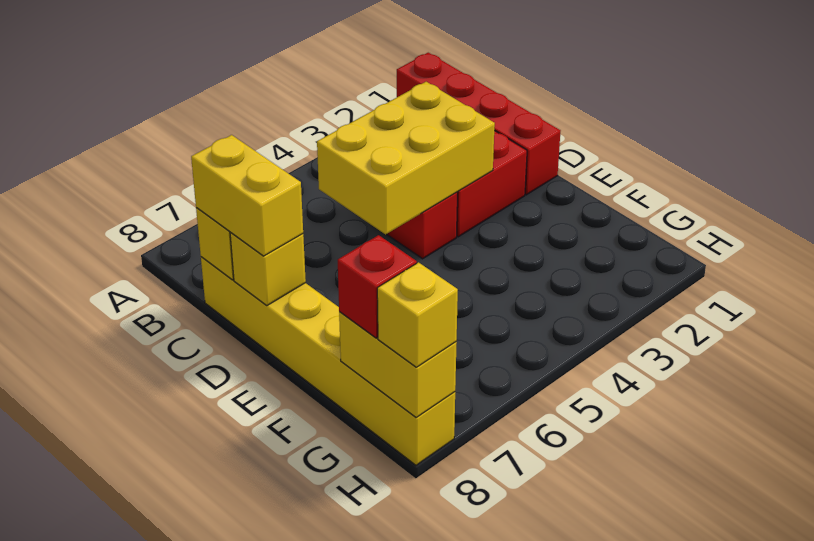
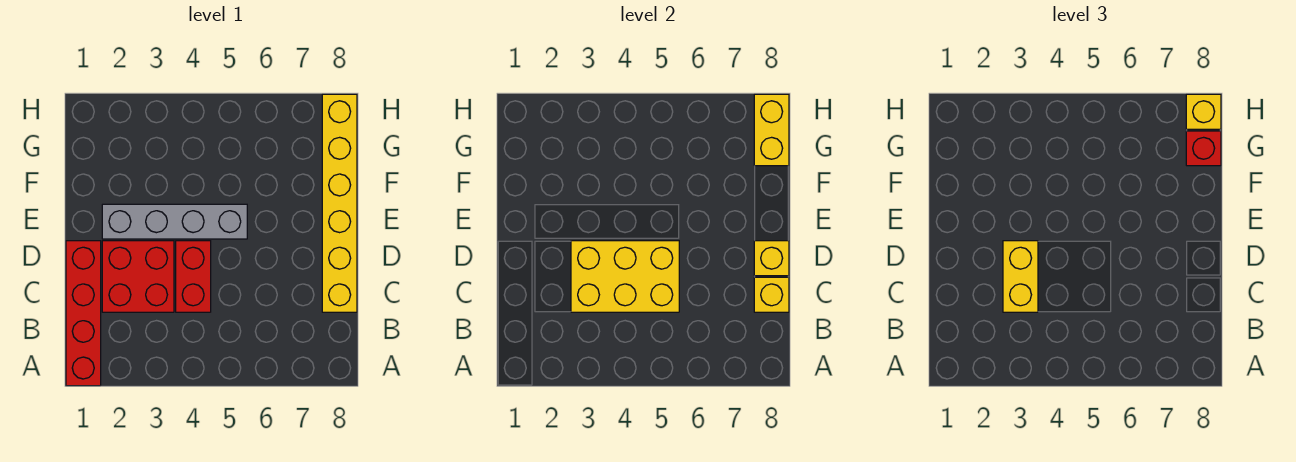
yellow 1x2 brick [191,135,303,256] -> yellow 1x2 brick moved to [1003,241,1038,312]
none -> grey 1x4 brick [102,204,247,239]

